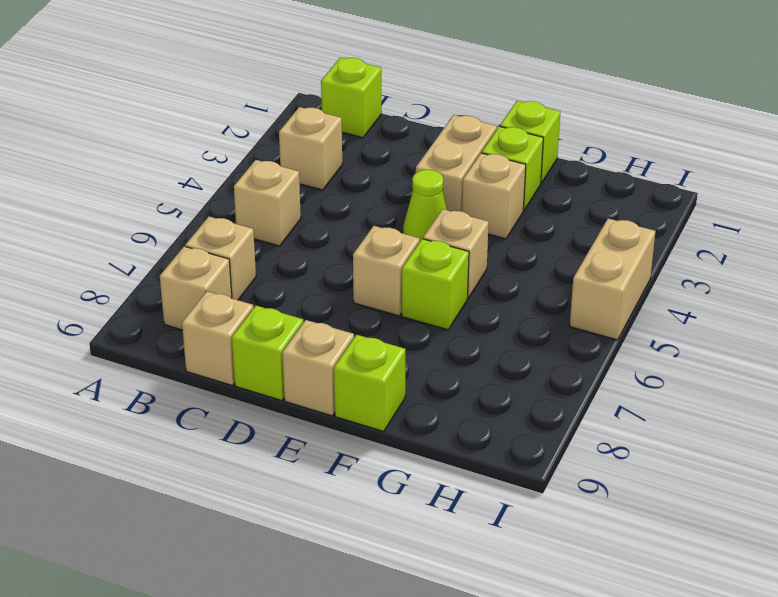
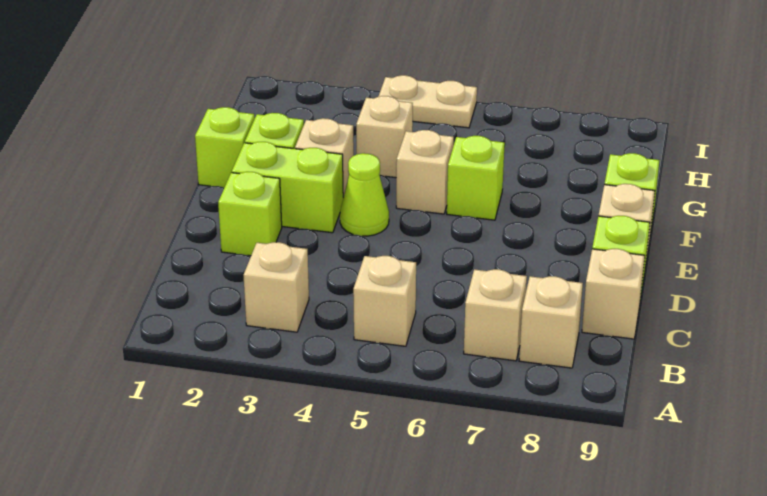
lime 1x1 brick [321,58,381,138] -> lime 1x1 brick moved to [218,172,282,256]
tan 1x2 brick [416,115,497,212] -> lime 1x2 brick [232,142,343,233]
tan 1x1 brick [353,226,420,316] -> tan 1x1 brick moved to [356,96,413,178]
tan 1x2 brick [570,218,655,340] -> tan 1x2 plate [378,75,477,128]

